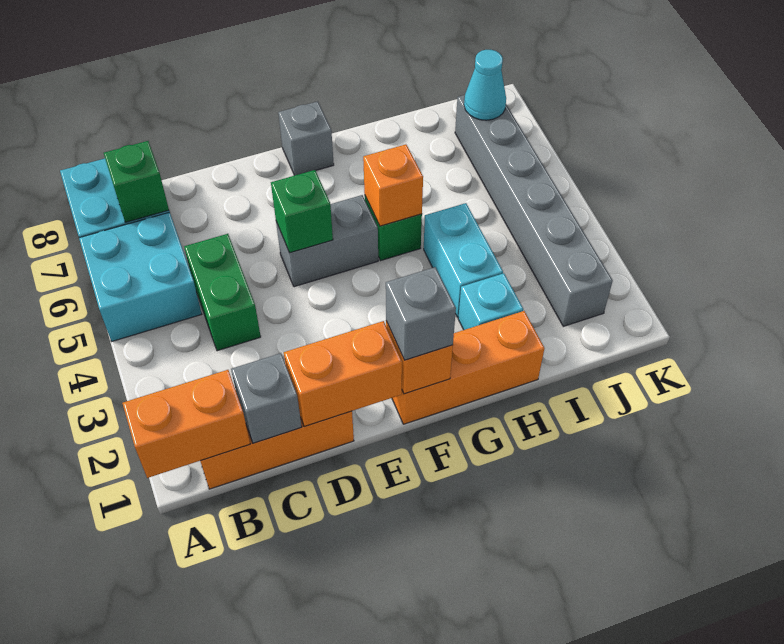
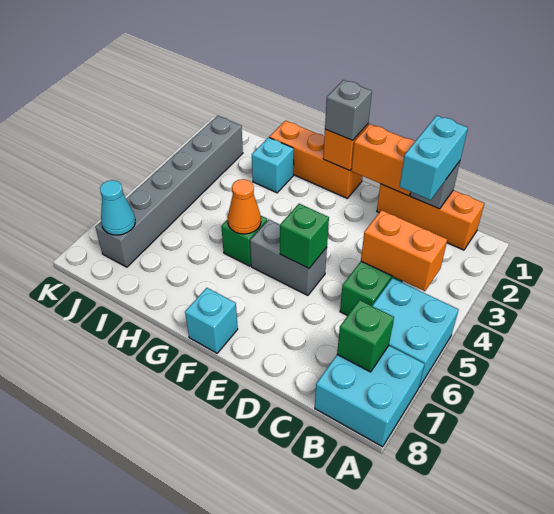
orange 1x2 brick [122,370,250,478] -> orange 1x2 brick moved to [361,210,447,291]
grey 1x1 brick [278,101,334,175] -> cyan 1x1 brick [185,288,238,353]
orange 1x1 brick [363,144,423,226] -> orange 1x1 cone [228,179,261,234]
cyan 1x2 brick [424,203,503,317] -> cyan 1x2 brick moved to [399,116,468,200]

